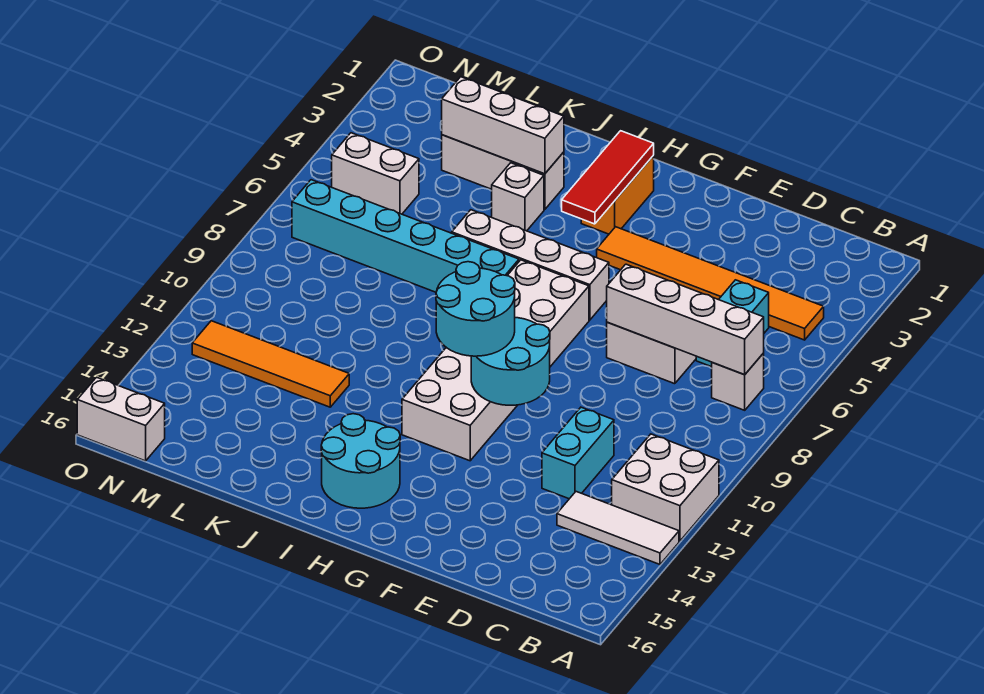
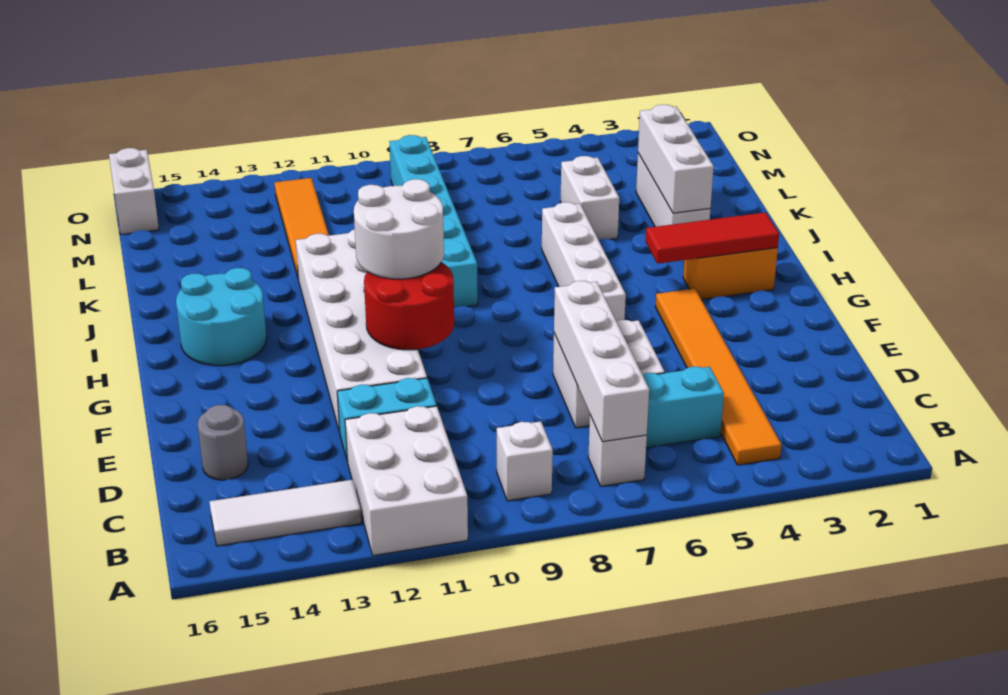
white 2x2 brick [612,434,719,541] -> white 2x3 brick [345,406,468,555]
white 1x3 tile [557,492,679,564] -> white 1x3 tile turned to [209,480,361,546]
none -> grey 1x1 round brick [198,405,248,480]
cyan 2x2 round brick [471,318,550,405] -> red 2x2 round brick [364,262,454,350]
white 2x6 brick [402,260,589,461] -> white 2x6 brick turned to [296,229,427,433]
cyan 2x2 round brick [436,262,515,356] -> white 2x2 round brick [354,179,444,279]
cyan 1x6 brick [292,180,519,292] -> cyan 1x6 brick moved to [389,135,478,308]
white 1x1 brick [492,163,544,231] -> white 1x1 brick moved to [497,421,553,501]
white 1x2 brick [332,133,419,214] -> white 1x2 brick moved to [560,156,619,240]

